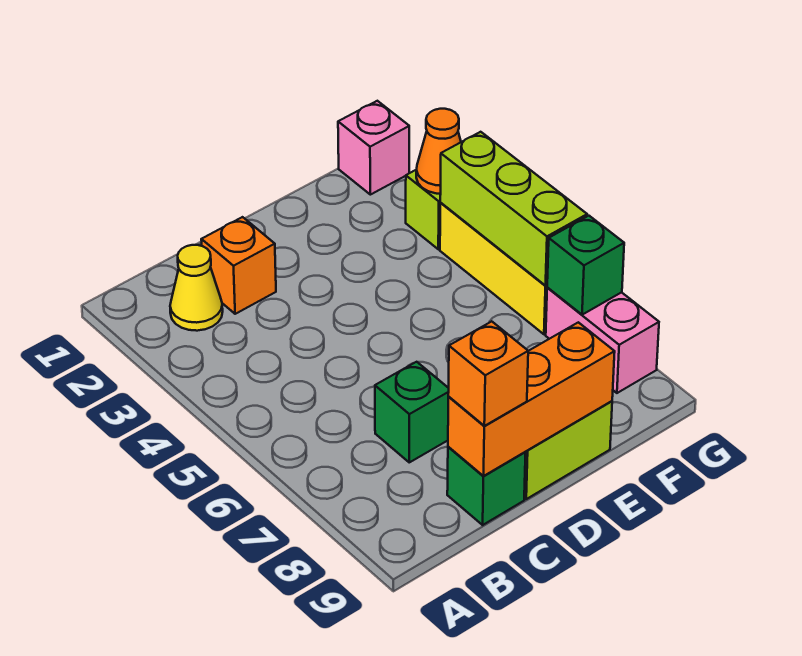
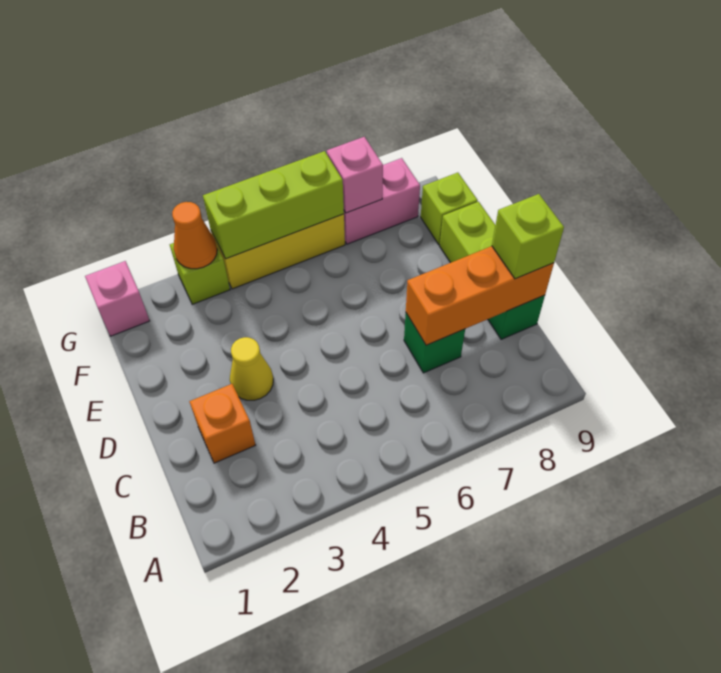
yellow 1x1 cone [170,245,223,331] -> yellow 1x1 cone moved to [230,337,273,400]
orange 1x3 brick [448,322,615,476] -> orange 1x3 brick turned to [406,246,554,345]
orange 1x1 brick [448,321,528,426] -> lime 1x1 brick [492,194,564,279]
none -> lime 1x1 brick [421,173,478,245]
green 1x1 brick [547,216,624,315] -> pink 1x1 brick [327,137,383,213]

